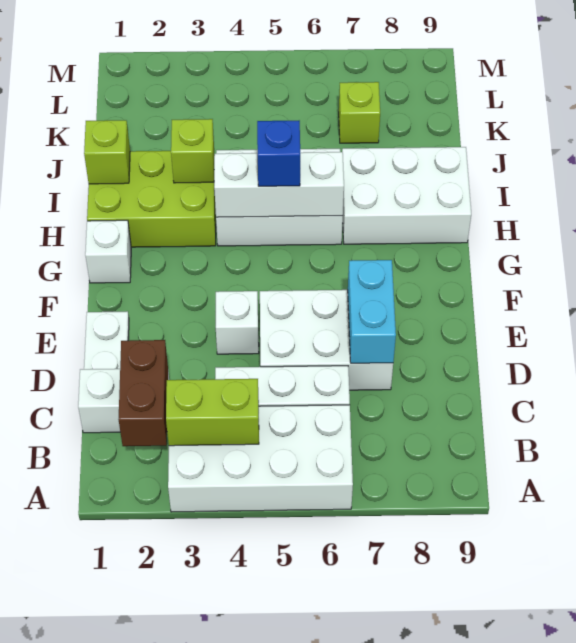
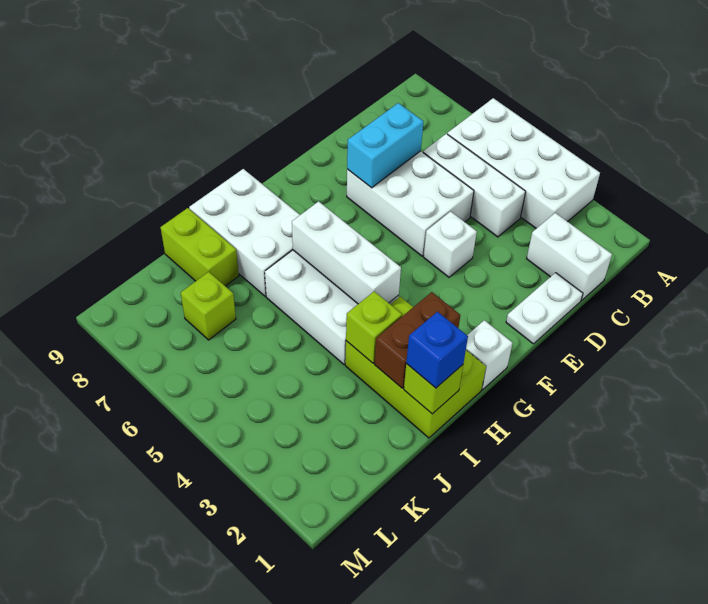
brown 1x2 brick [118,340,168,446] -> brown 1x2 brick moved to [374,292,460,388]
lime 1x2 brick [166,379,259,446] -> lime 1x2 brick moved to [161,208,239,286]
blue 1x1 brick [257,121,300,186] -> blue 1x1 brick moved to [406,312,468,388]

